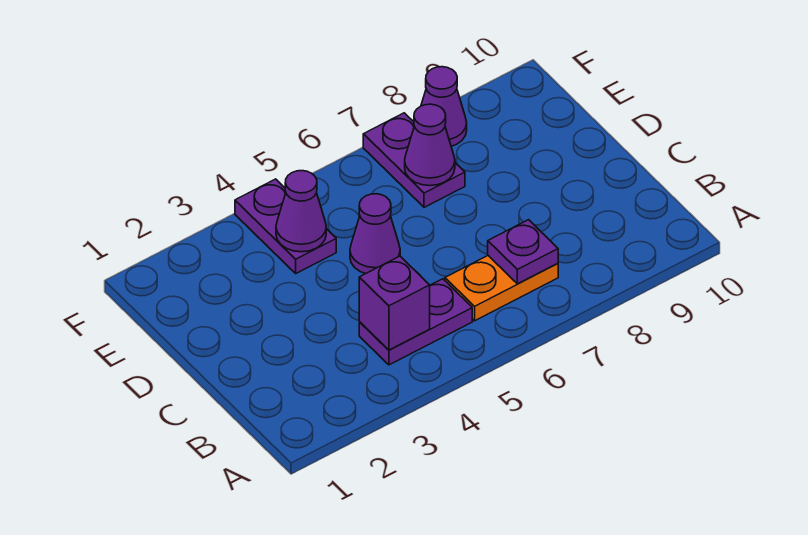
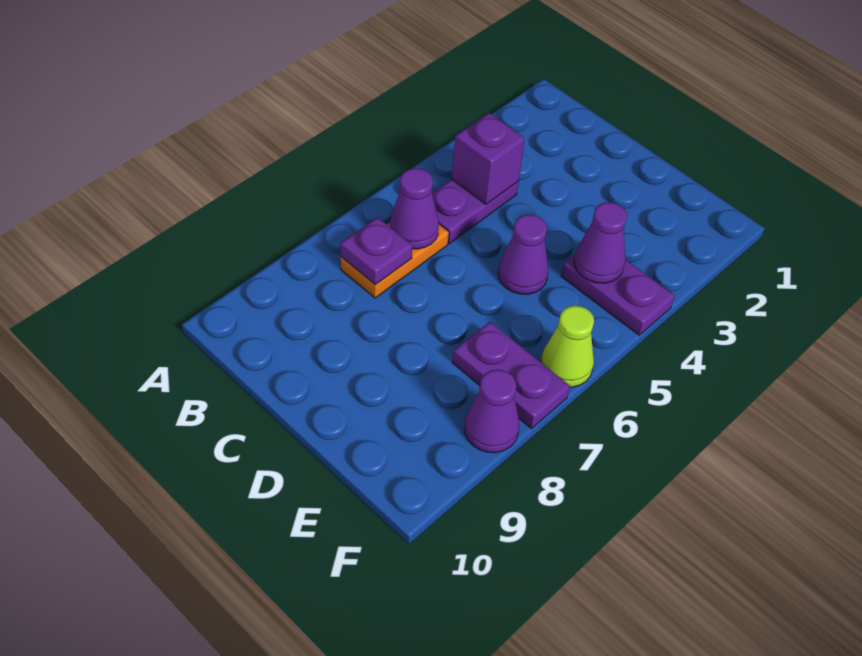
purple 1x1 cone [405,104,455,186] -> purple 1x1 cone moved to [390,168,439,249]
none -> lime 1x1 cone [541,306,594,387]

